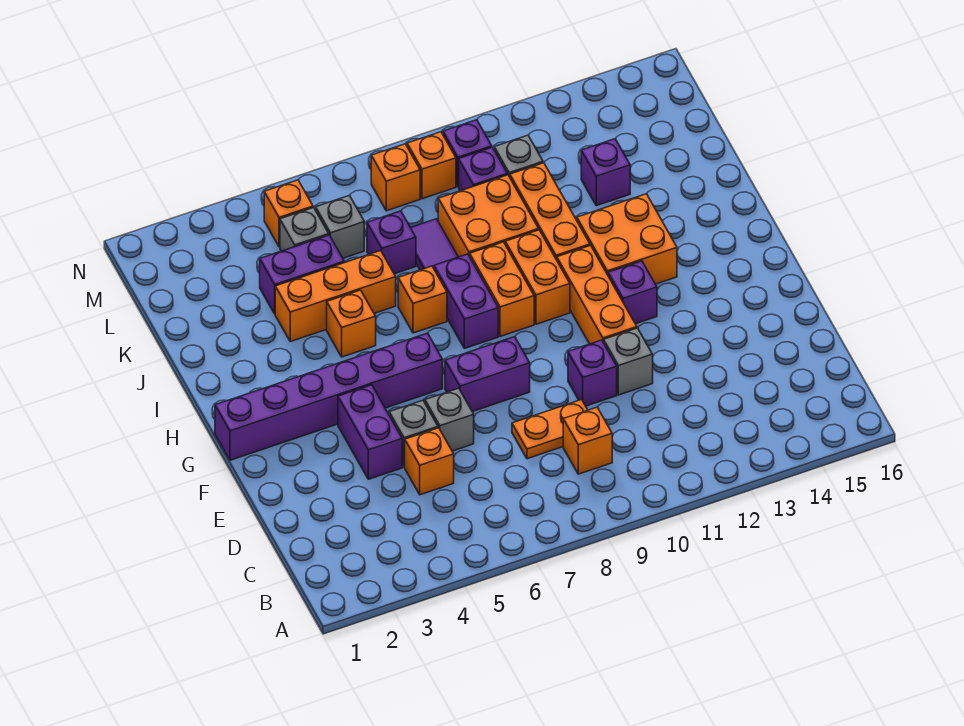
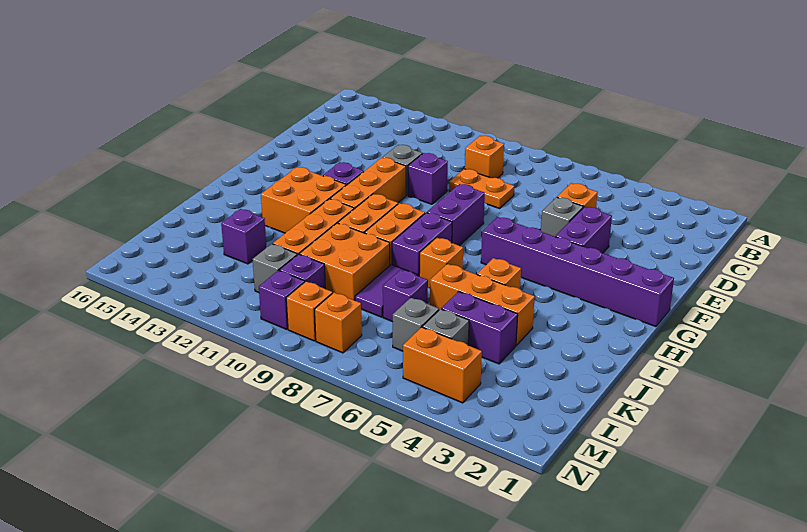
grey 1x1 brick [425,388,474,451] -> none
purple 1x2 brick [445,337,530,412] -> purple 1x2 brick turned to [427,184,485,246]
orange 1x1 brick [264,180,313,247] -> orange 1x2 brick [403,327,482,403]

